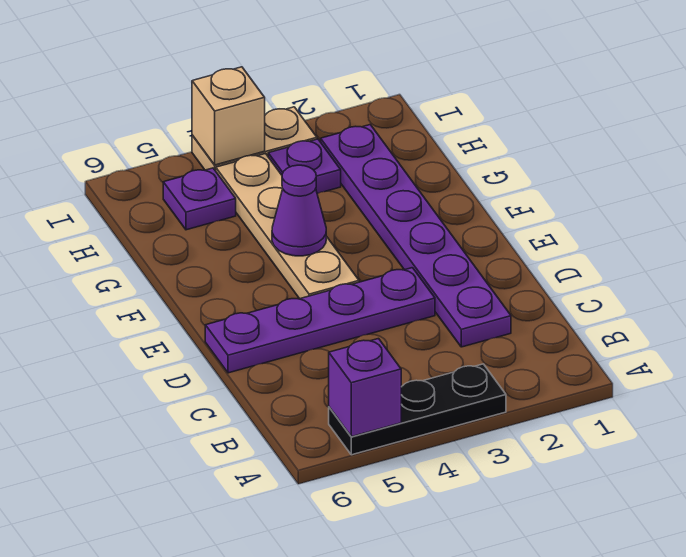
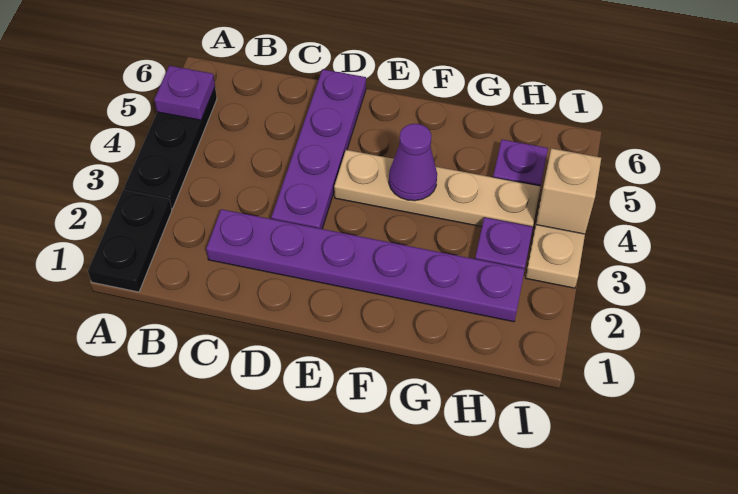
none -> black 1x2 plate [88,190,172,292]
purple 1x1 brick [329,339,402,437] -> purple 1x1 plate [154,66,215,120]

